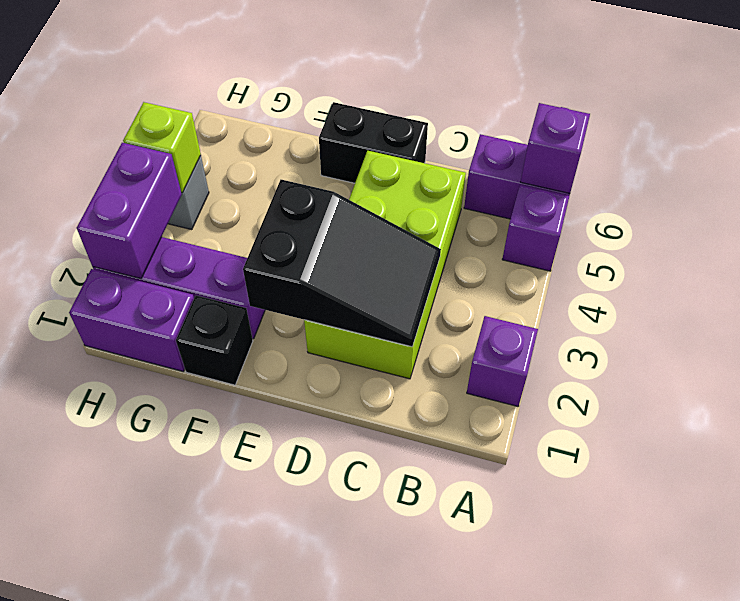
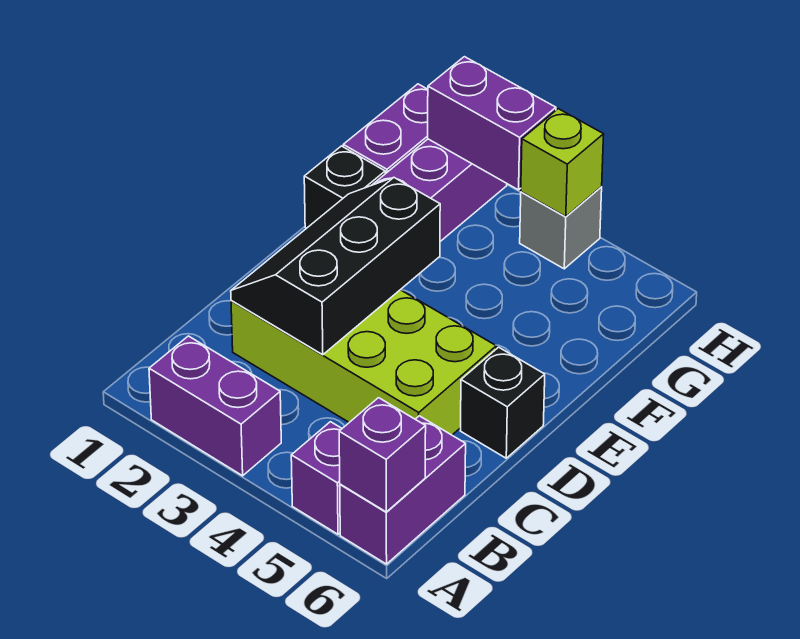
purple 1x1 brick [467,316,538,406] -> purple 1x2 brick [149,336,281,476]
black 2x3 slope [243,180,441,347] -> black 2x3 slope turned to [231,178,440,355]
black 1x2 brick [319,102,428,183] -> black 1x1 brick [460,347,545,458]

